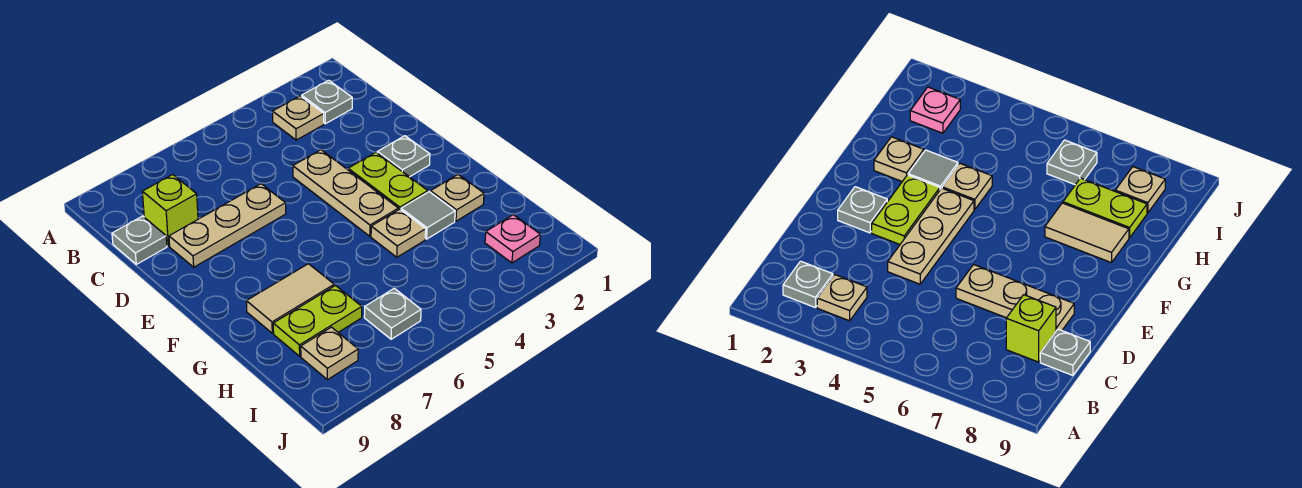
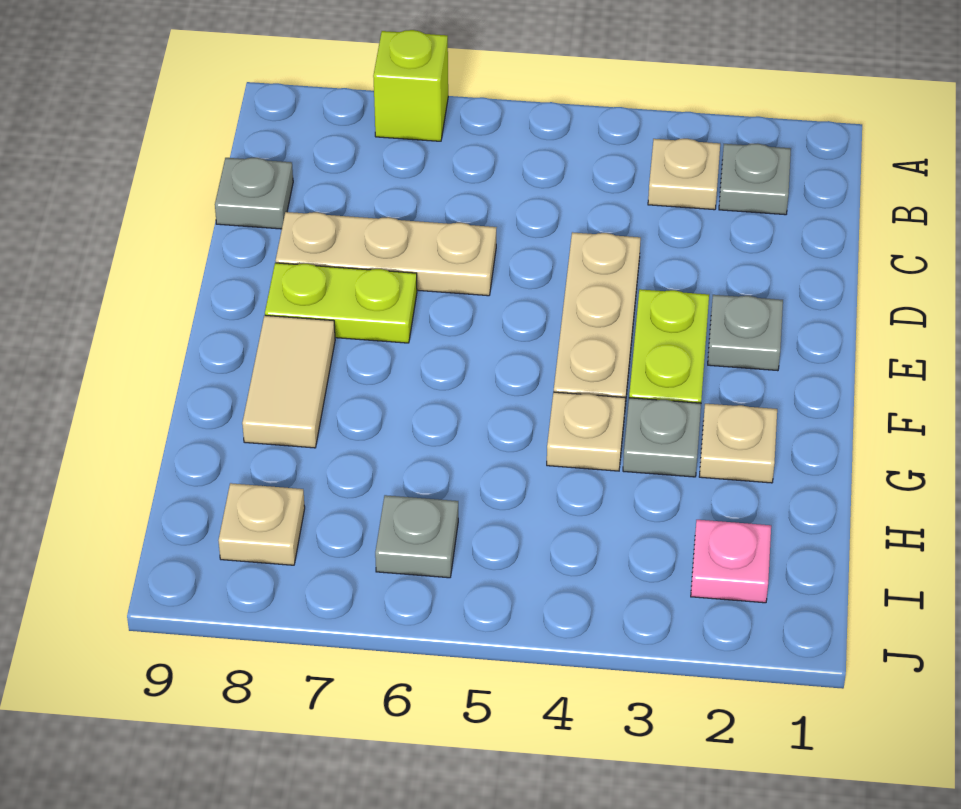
lime 1x1 brick [142,175,198,246] -> lime 1x1 brick moved to [373,30,448,141]
grey 1x1 tile [401,192,455,239] -> grey 1x1 plate [623,398,701,477]
tan 1x2 tile [246,264,334,333] -> tan 1x2 tile turned to [242,315,335,448]
lime 1x2 plate [273,286,362,356] -> lime 1x2 plate moved to [265,263,417,343]

